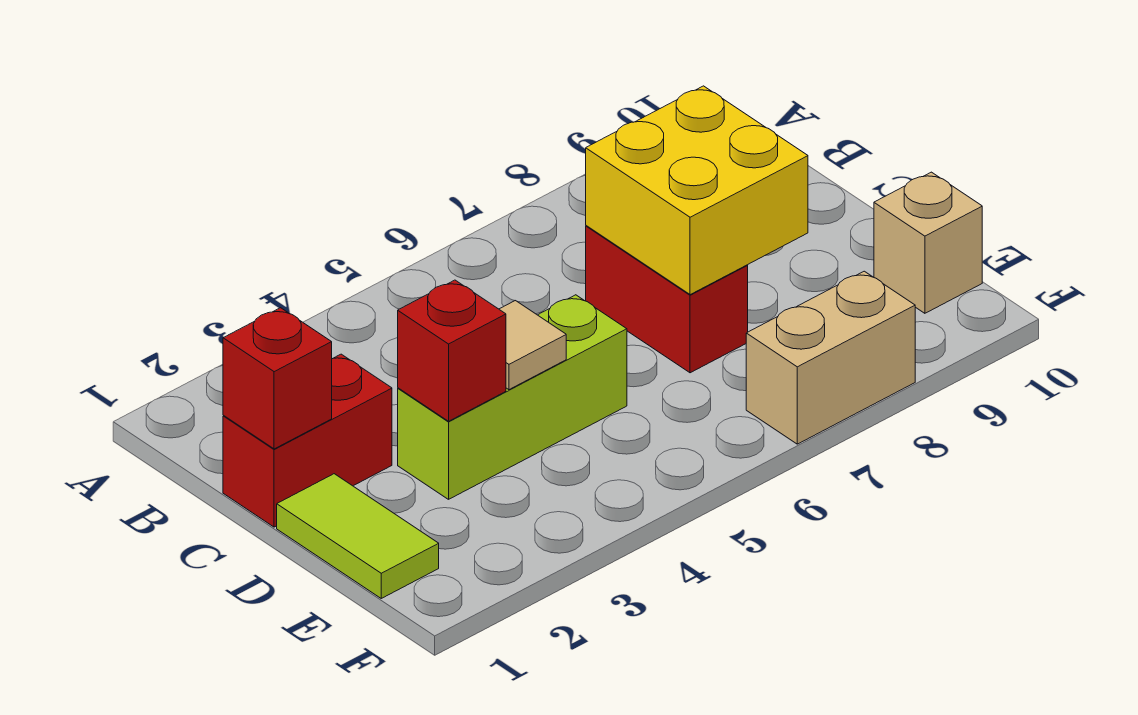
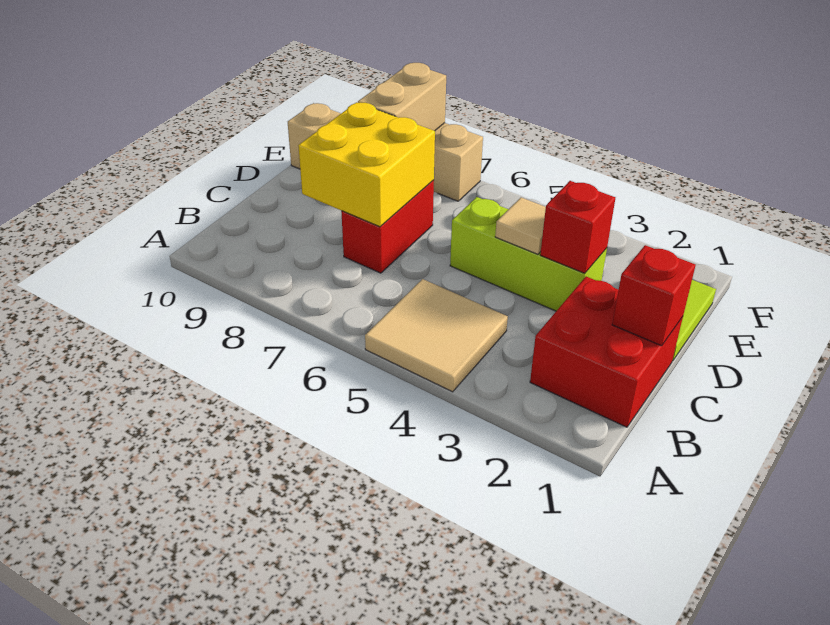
none -> tan 2x2 tile [365,279,508,392]
red 1x2 brick [223,354,392,527] -> red 2x2 brick [530,277,683,427]
none -> tan 1x2 brick [358,63,446,131]

